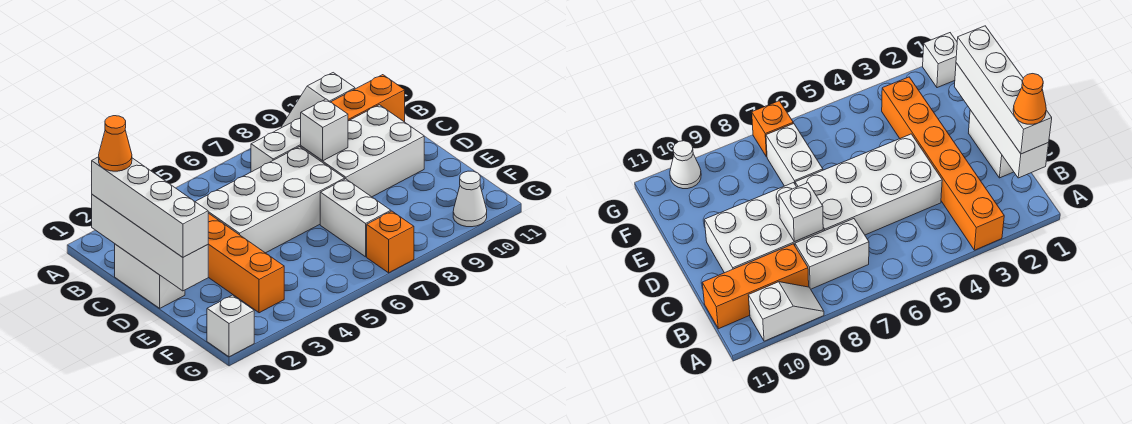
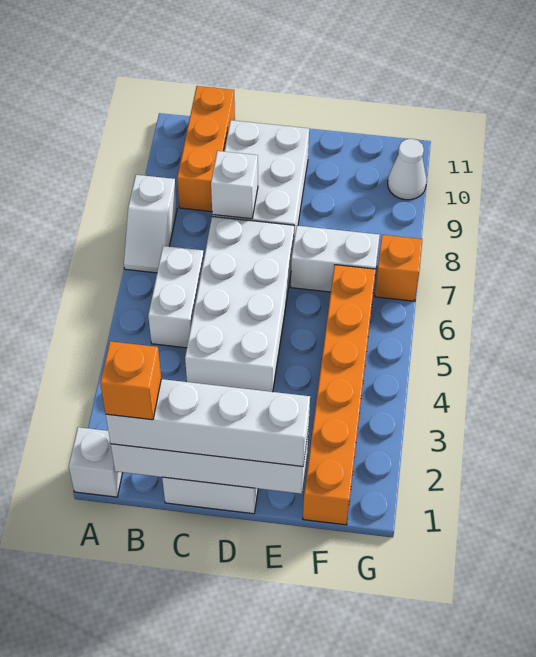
orange 1x6 brick [208,213,284,313] -> orange 1x6 brick turned to [303,265,376,525]
white 1x2 slope [281,73,355,128] -> white 1x2 slope moved to [124,175,177,273]
orange 1x1 cone [99,116,132,171] -> orange 1x1 brick [100,341,161,420]
white 1x2 brick [251,118,301,172] -> white 1x2 brick moved to [148,246,204,348]
white 1x1 brick [207,295,254,357] -> white 1x1 brick moved to [69,427,123,497]

